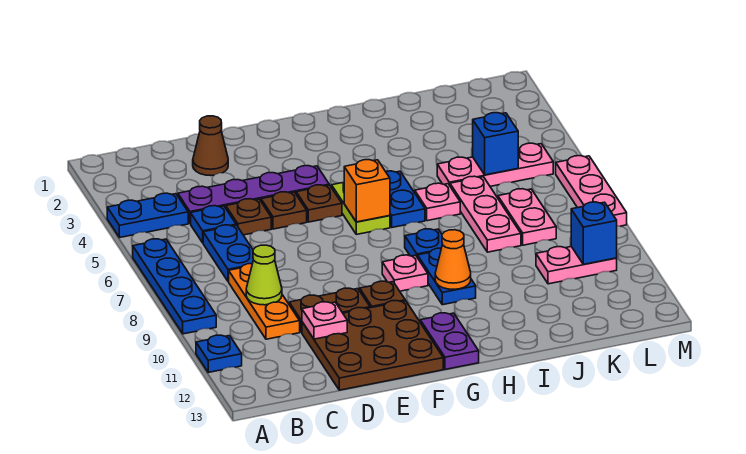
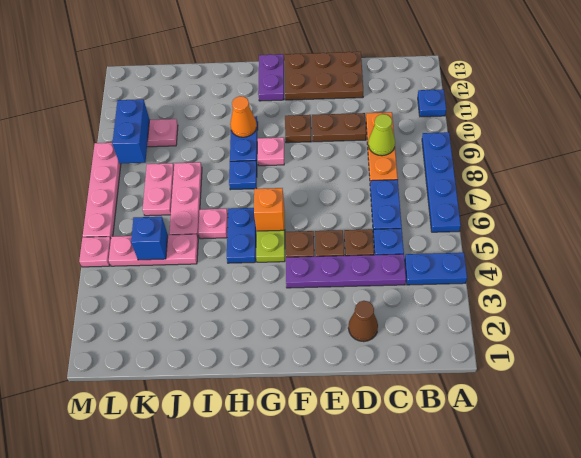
brown 3x3 plate [302,301,443,390] -> brown 2x3 plate [285,52,363,100]
pink 1x1 plate [302,302,347,339] -> pink 1x1 plate moved to [79,237,111,267]
blue 1x1 brick [571,202,617,264] -> blue 1x2 brick [112,99,149,163]
pink 1x3 plate [556,156,627,226] -> pink 1x4 plate [83,143,121,238]

